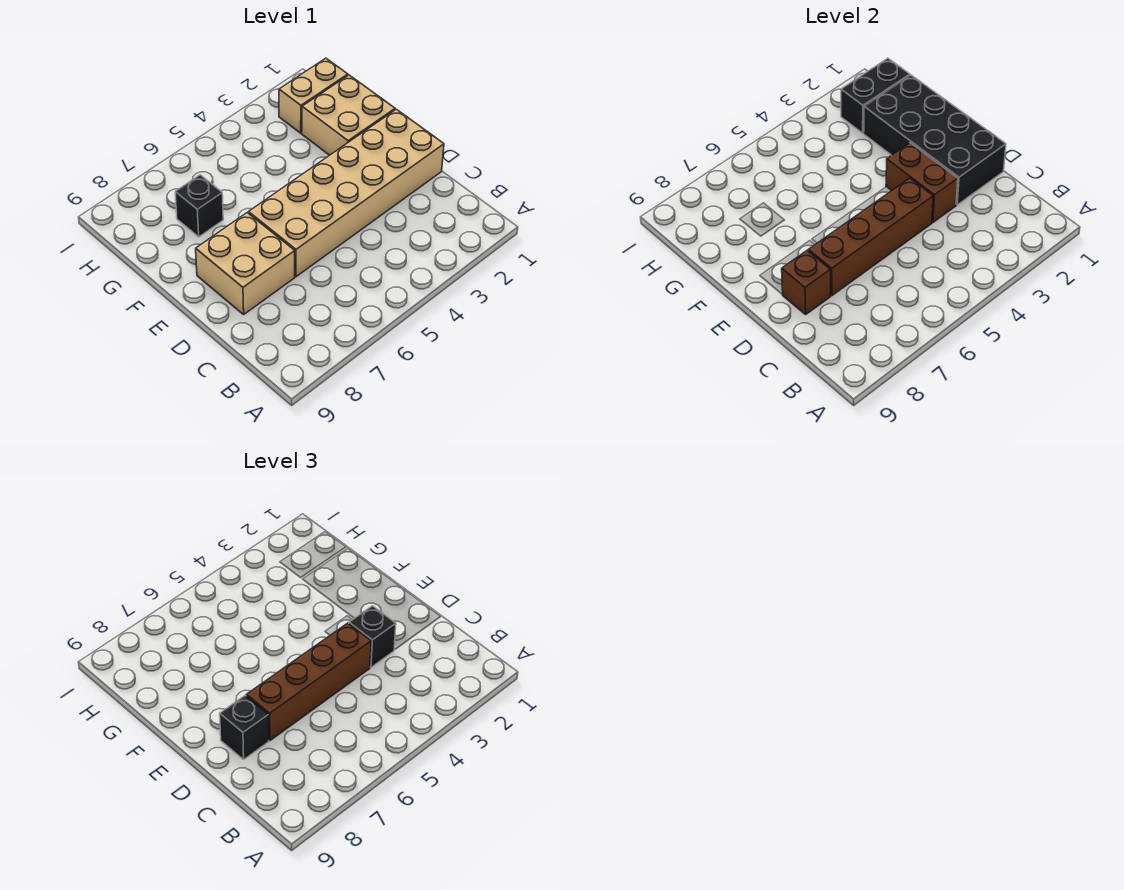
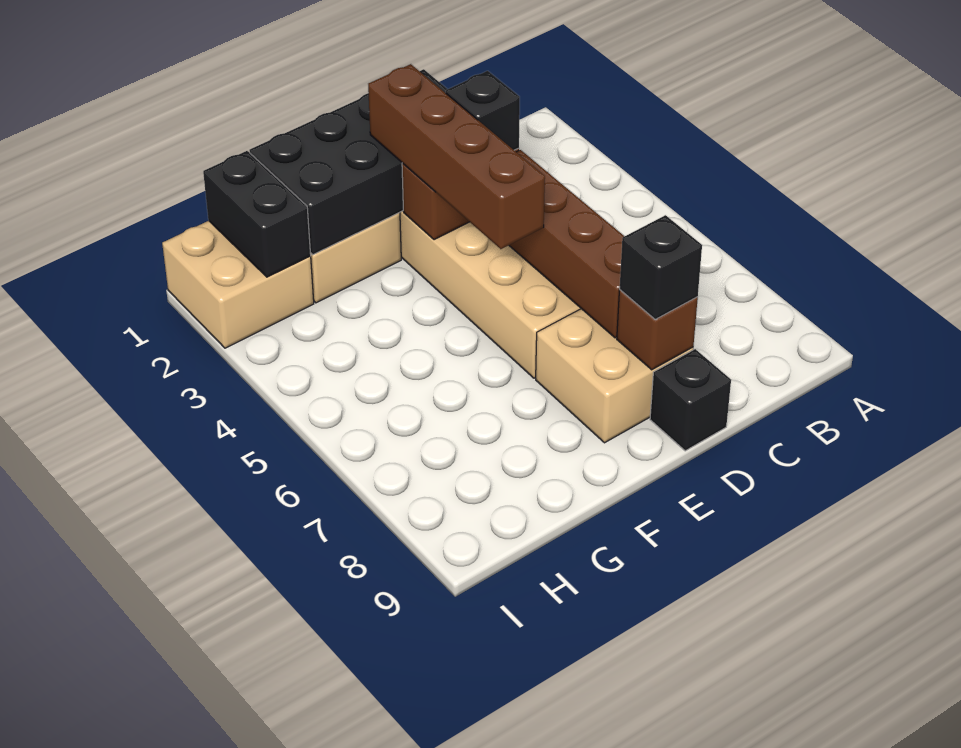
brown 1x4 brick [246,623,371,740] -> brown 1x4 brick moved to [368,64,545,249]
black 1x1 brick [175,175,223,237] -> black 1x1 brick moved to [650,349,731,451]
tan 1x2 brick [279,58,348,133] -> tan 2x2 brick [162,221,314,348]

